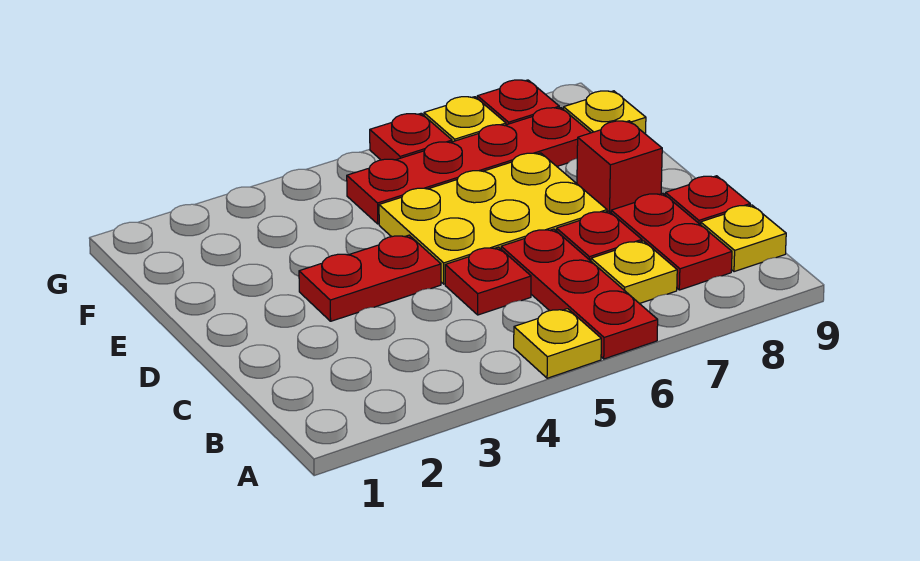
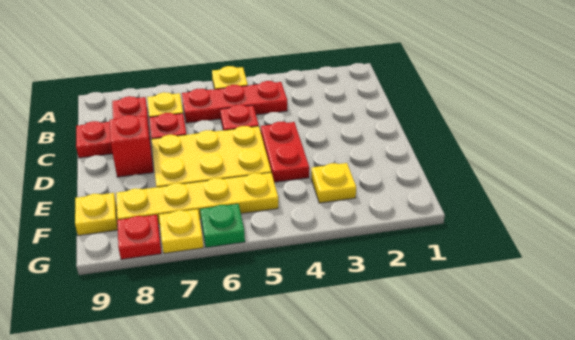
red 1x3 plate [501,229,658,359] -> red 1x3 plate turned to [182,81,287,123]
yellow 1x1 plate [701,205,786,272] -> yellow 1x1 plate moved to [311,163,356,203]
red 1x2 plate [299,235,441,321] -> red 1x2 plate turned to [261,122,309,182]
red 1x4 plate [347,108,591,224] -> yellow 1x4 plate [116,173,278,225]
red 1x1 plate [370,113,452,160] -> green 1x1 plate [200,204,245,248]

